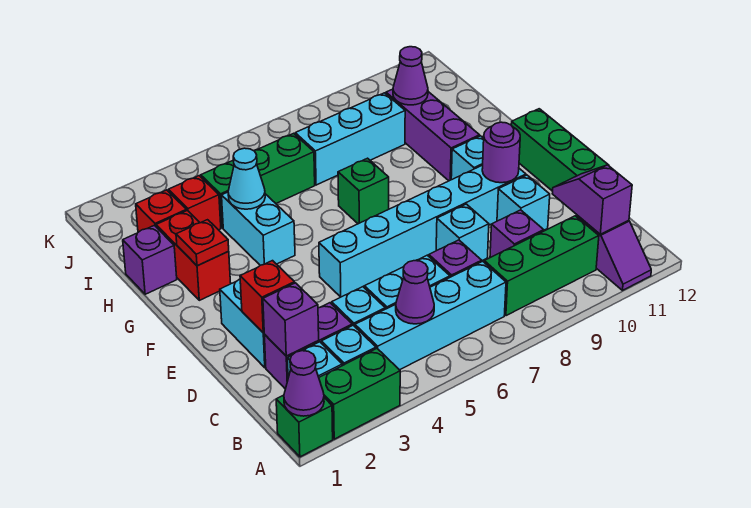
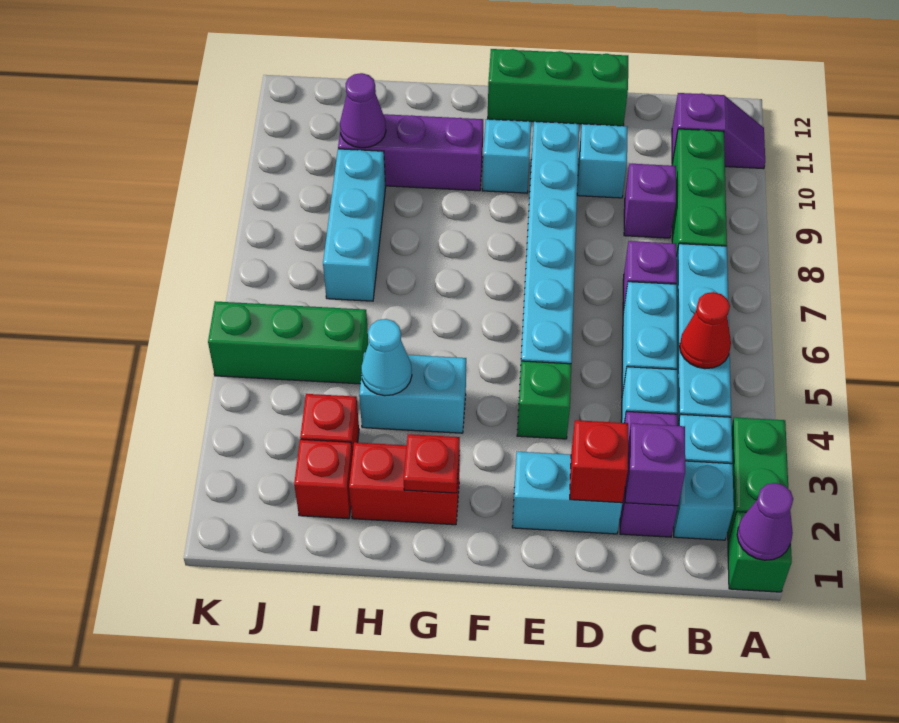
purple 1x1 cone [396,261,434,324] -> red 1x1 cone [680,292,731,369]
purple 1x2 slope [552,165,632,234] -> none
cyan 1x1 brick [436,204,489,261] -> none
purple 1x1 round brick [482,122,520,183] -> none
green 1x1 brick [338,158,389,224] -> green 1x1 brick moved to [517,361,571,439]
purple 1x1 brick [123,225,177,294] -> none
green 1x3 brick [201,133,315,228] -> green 1x3 brick turned to [208,301,368,384]

